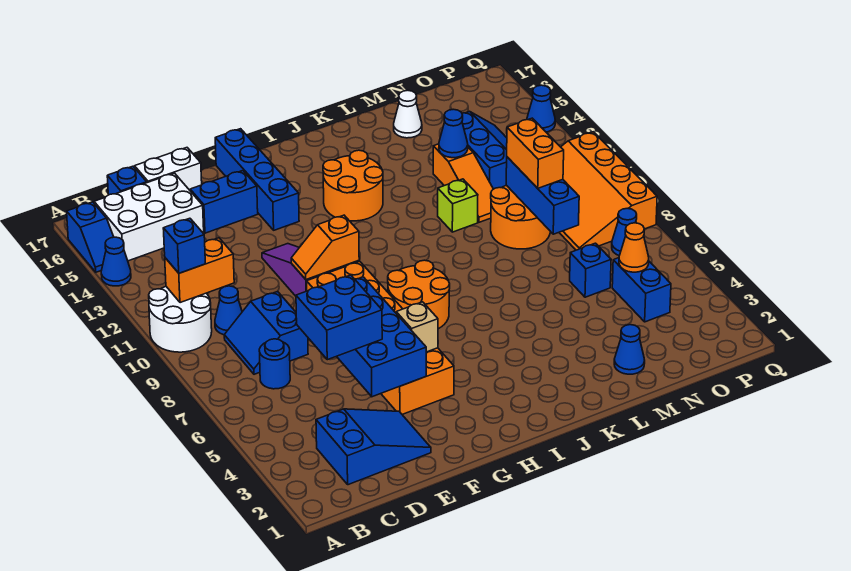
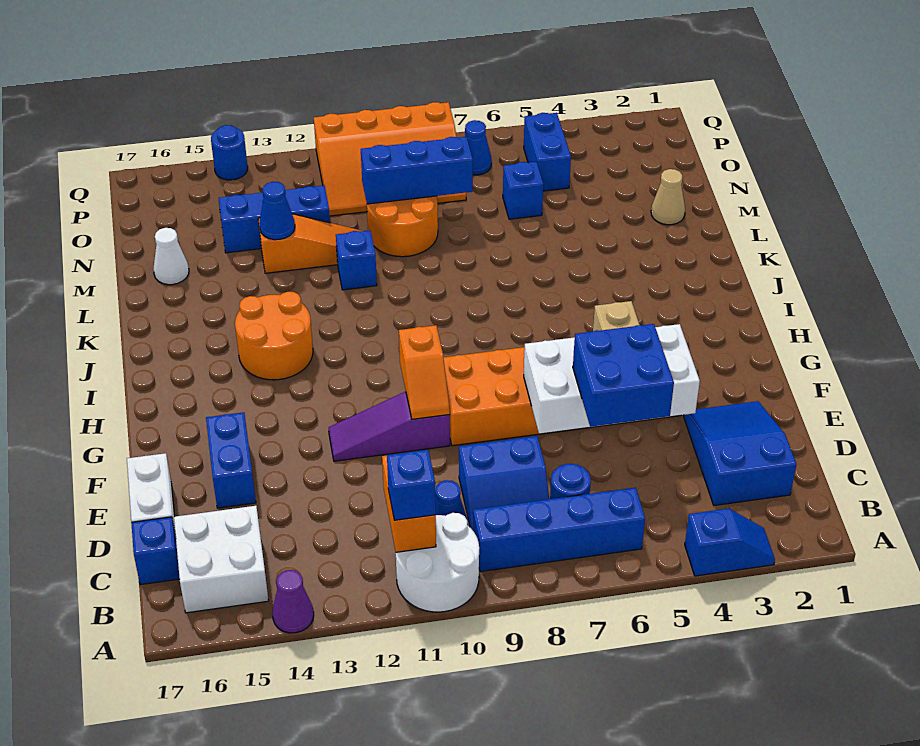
blue 1x1 cone [101,237,131,286] -> purple 1x1 cone [272,570,314,633]
blue 1x2 slope [67,202,114,272] -> blue 1x2 slope moved to [685,508,775,576]
white 2x3 brick [94,173,204,261] -> white 2x2 brick [174,506,269,613]
blue 2x4 brick [337,277,426,397] -> white 2x4 brick [524,324,700,434]
blue 1x4 brick [215,129,299,230] -> blue 1x4 brick moved to [473,488,645,572]
orange 2x2 round brick [388,260,450,329] -> none
lime 1x1 brick [438,179,478,232] -> blue 1x1 brick [336,230,377,290]
blue 1x1 cone [614,325,645,374] -> tan 1x1 cone [651,169,685,225]
orange 1x2 brick [507,118,564,188] -> none
blue 1x2 brick [612,258,671,322] -> blue 1x2 brick turned to [524,113,571,191]
orange 1x1 cone [619,223,649,272] -> none
blue 1x1 cone [527,85,555,132] -> blue 1x1 round brick [211,125,248,180]

